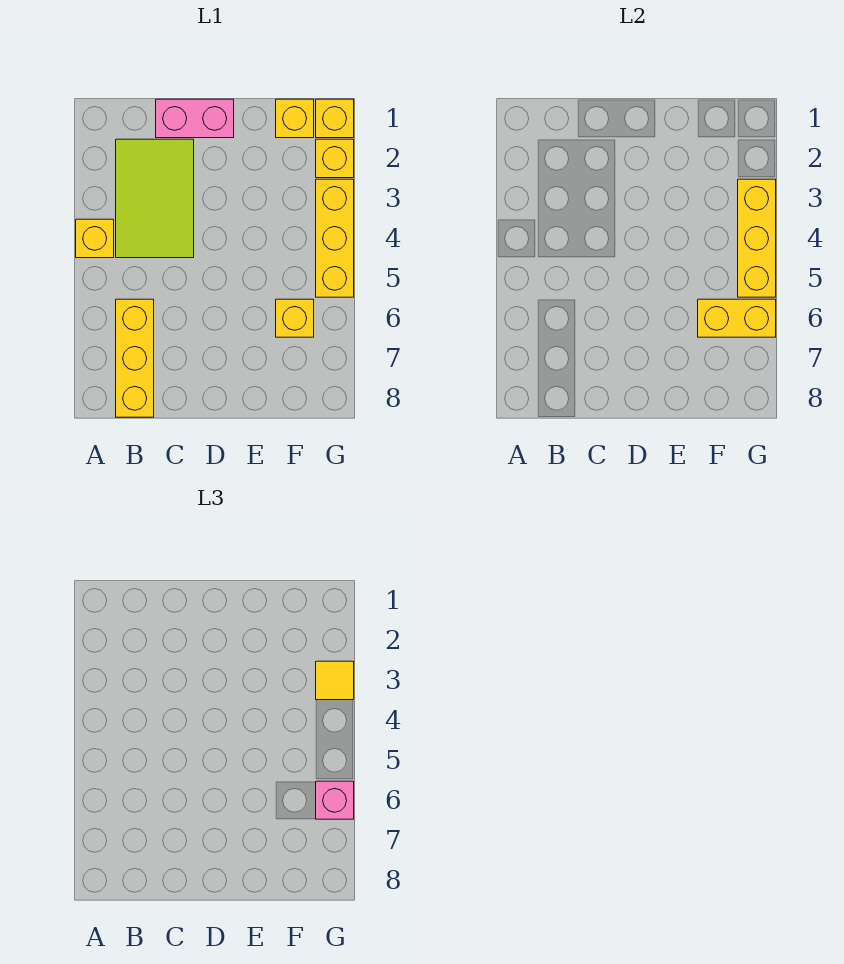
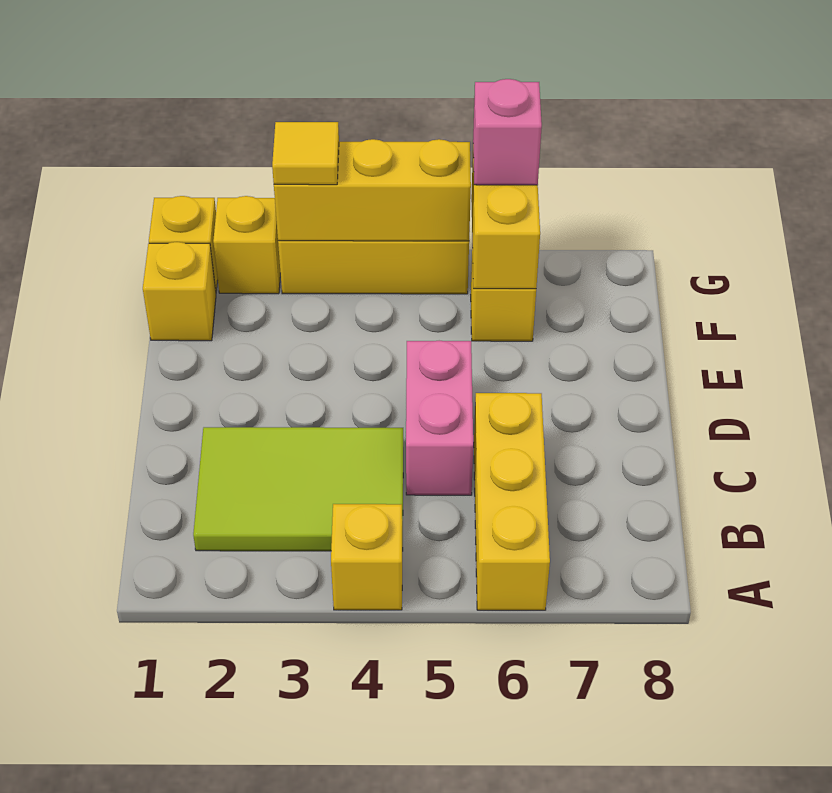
yellow 1x3 brick [116,299,154,417] -> yellow 1x3 brick turned to [474,393,550,610]
pink 1x2 brick [156,99,234,138] -> pink 1x2 brick moved to [406,341,473,495]

